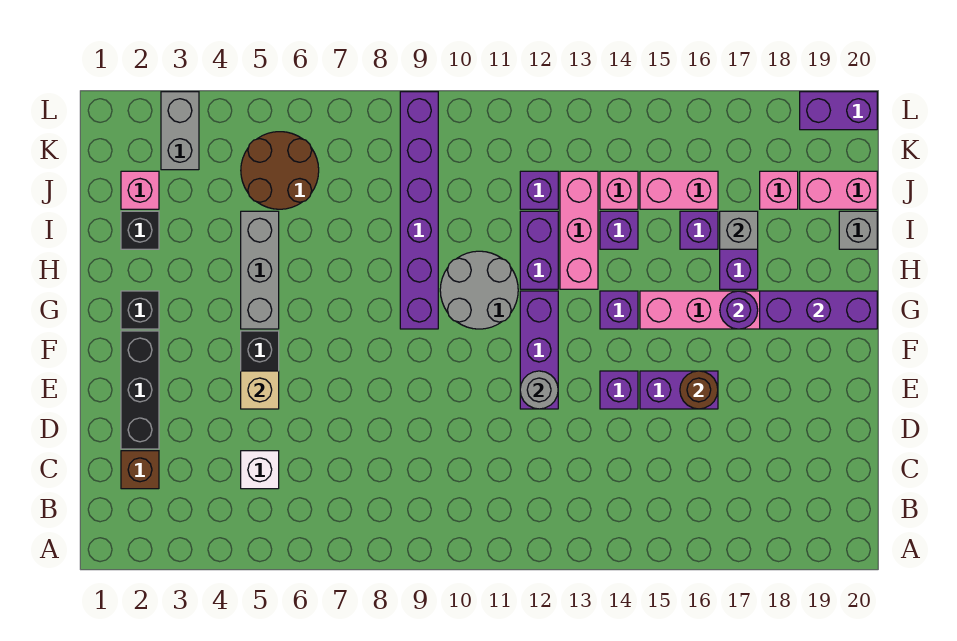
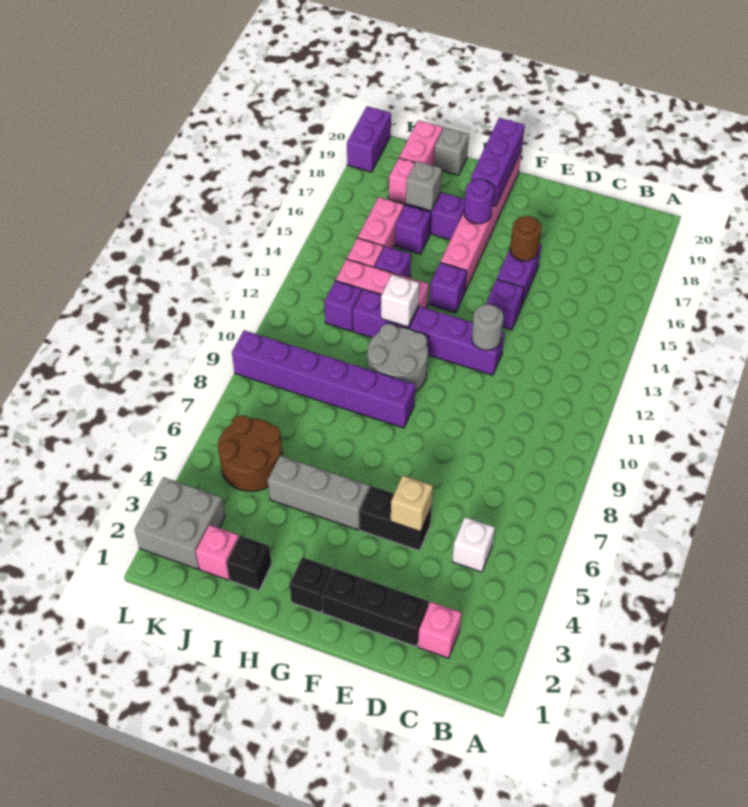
brown 1x1 brick [121,451,159,489] -> pink 1x1 brick [418,602,461,658]
none -> white 1x1 brick [381,275,419,327]
grey 1x2 brick [161,92,199,170] -> grey 2x2 brick [135,477,225,569]

